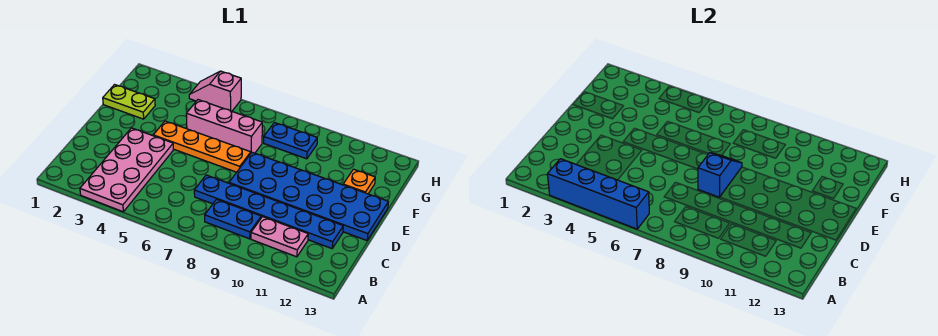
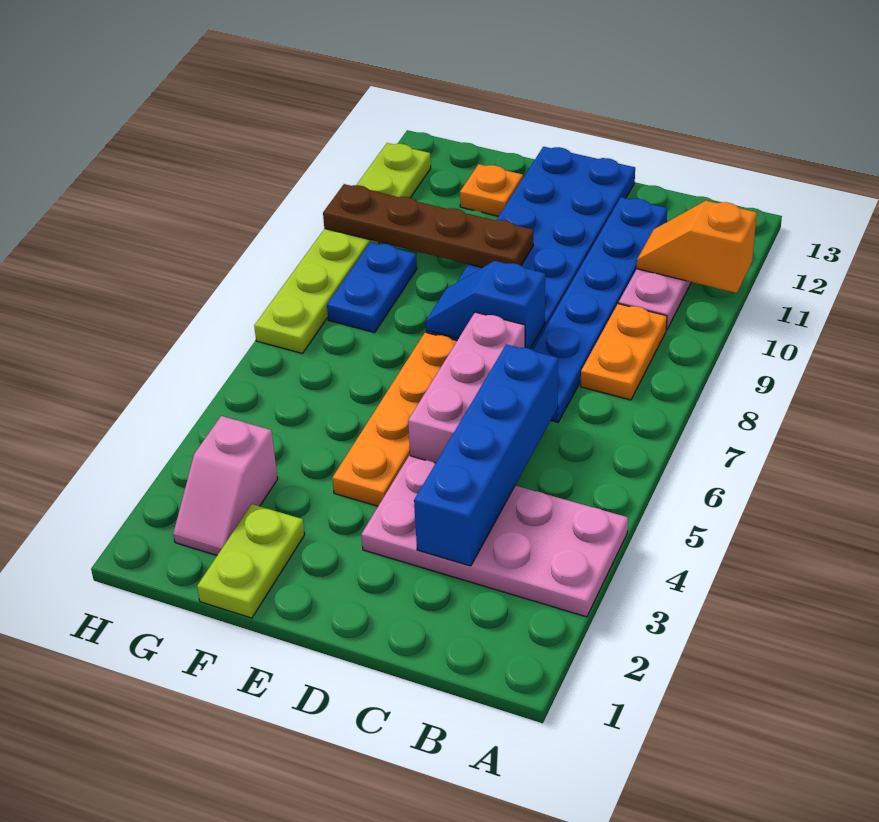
blue 1x4 brick [548,159,649,229] -> blue 1x4 brick moved to [414,344,558,566]
none -> orange 1x2 slope [637,201,757,293]
blue 1x2 plate [205,199,261,239] -> orange 1x2 plate [581,304,667,400]
none -> brown 1x4 plate [323,184,533,268]
pink 1x3 brick [186,100,262,153] -> pink 1x3 brick moved to [408,312,525,463]
pink 1x2 slope [189,71,241,111] -> pink 1x2 slope moved to [173,416,278,555]
none -> lime 1x6 plate [254,143,431,354]

